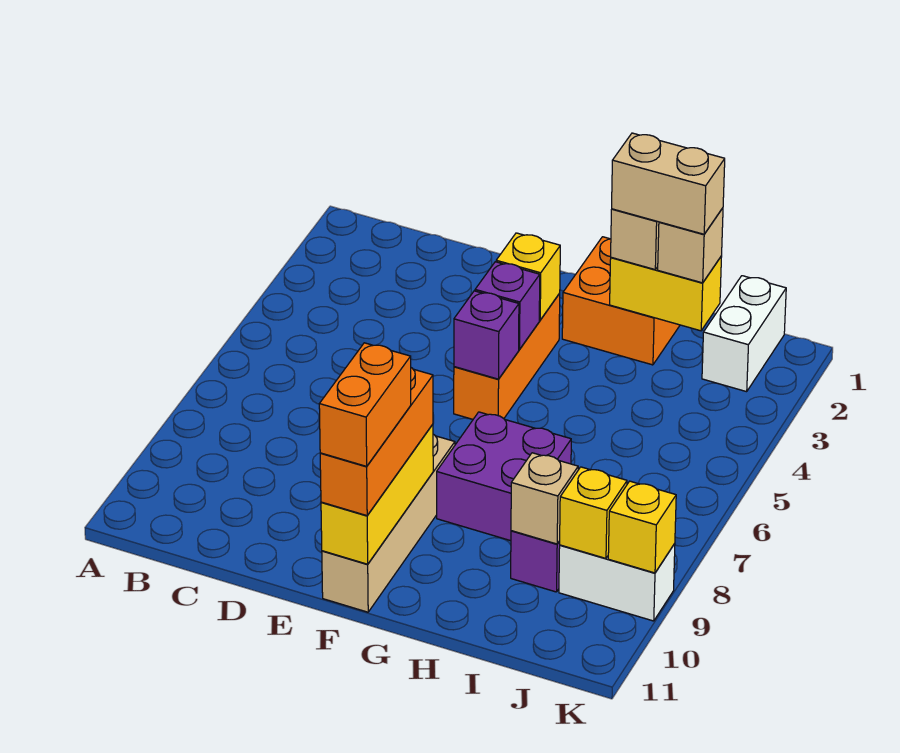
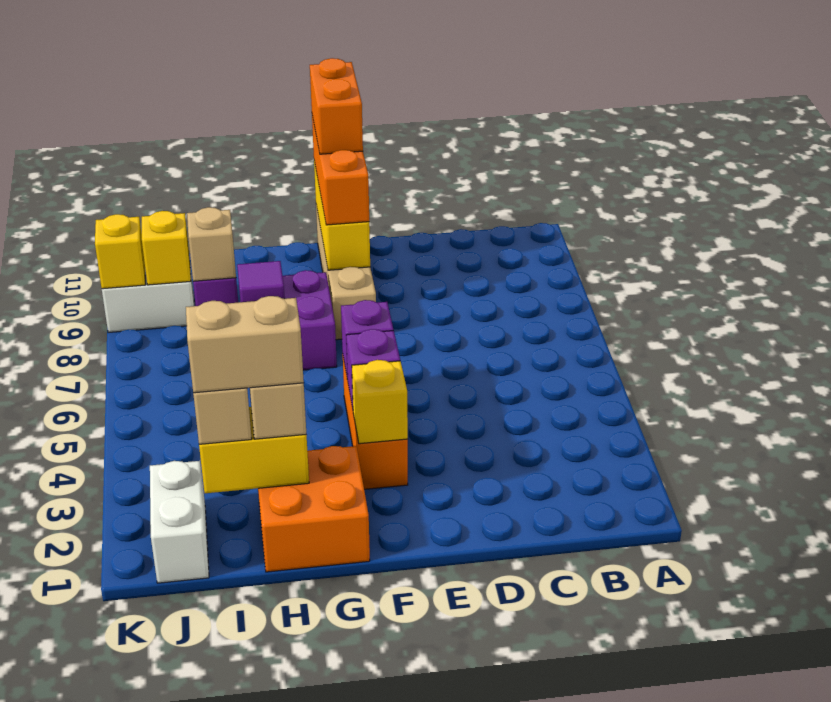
none -> purple 1x1 tile [237,261,285,302]

